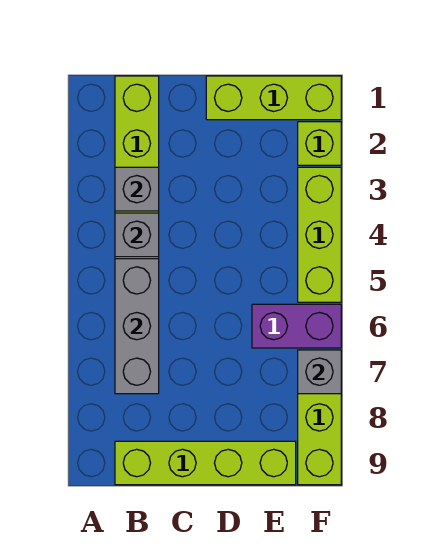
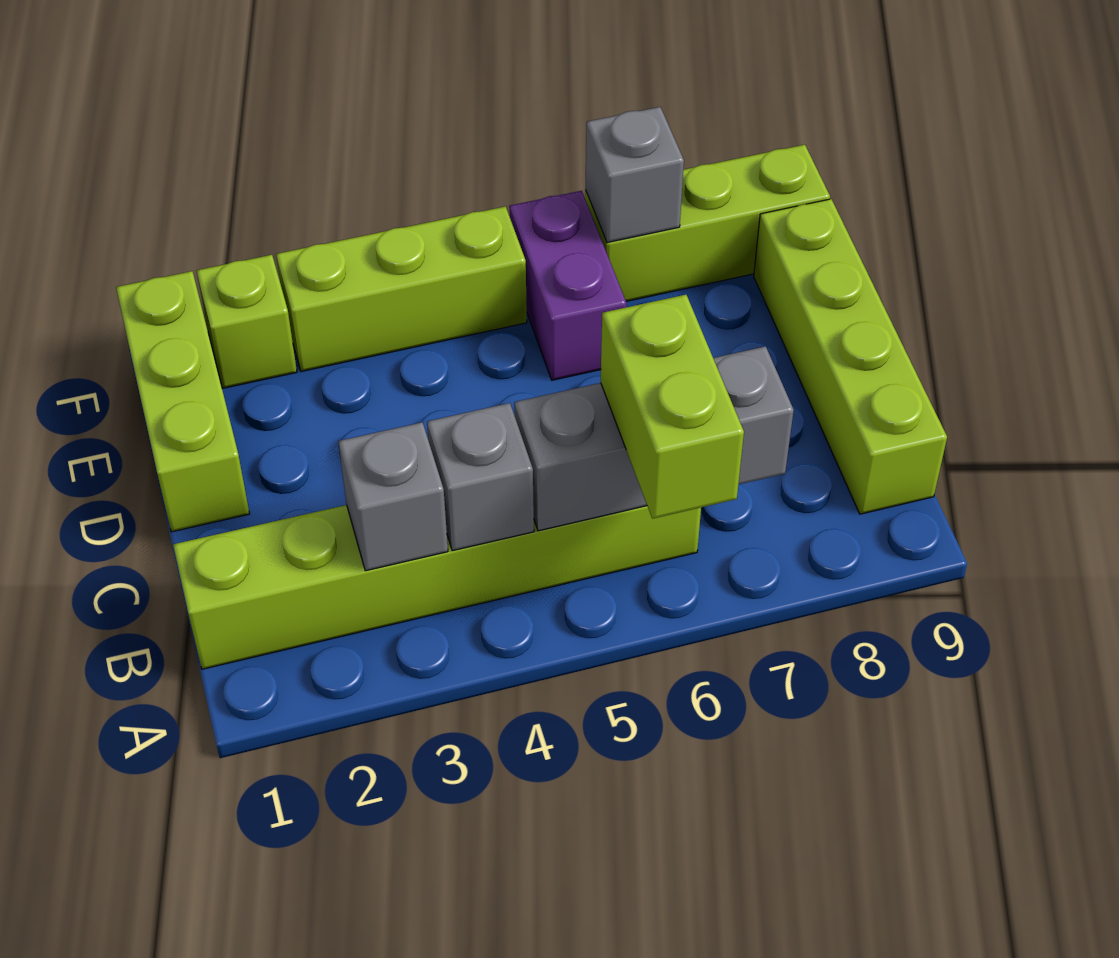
none -> lime 1x2 brick [601,295,744,519]

